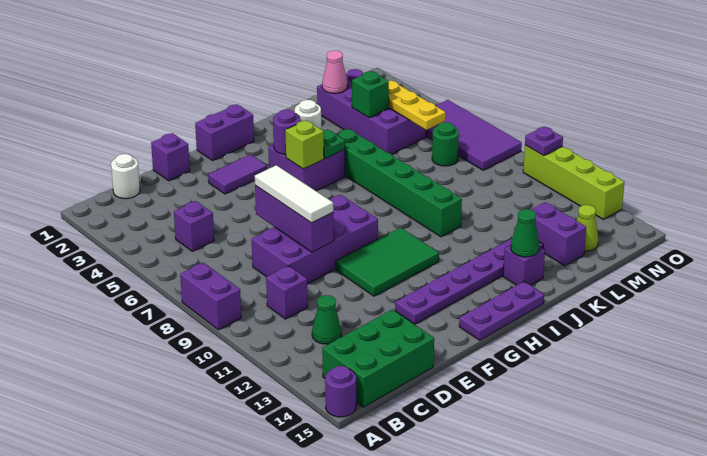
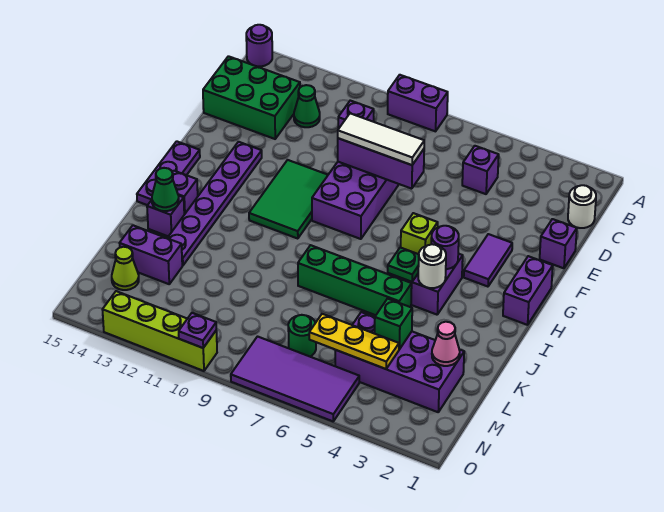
green 2x3 brick [322,309,434,407] -> green 2x3 brick turned to [203,56,300,139]
none -> purple 1x1 brick [172,171,198,215]
green 1x6 brick [336,129,462,237] -> green 1x4 brick [298,245,412,315]

